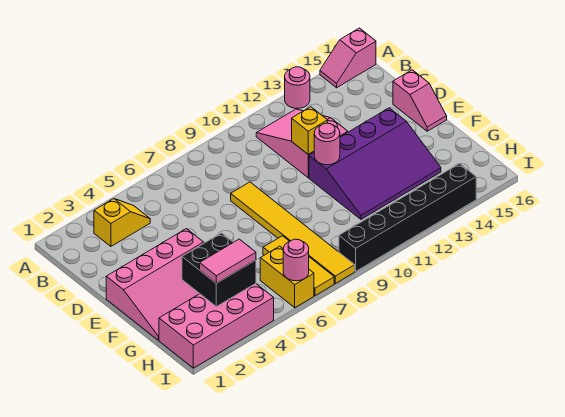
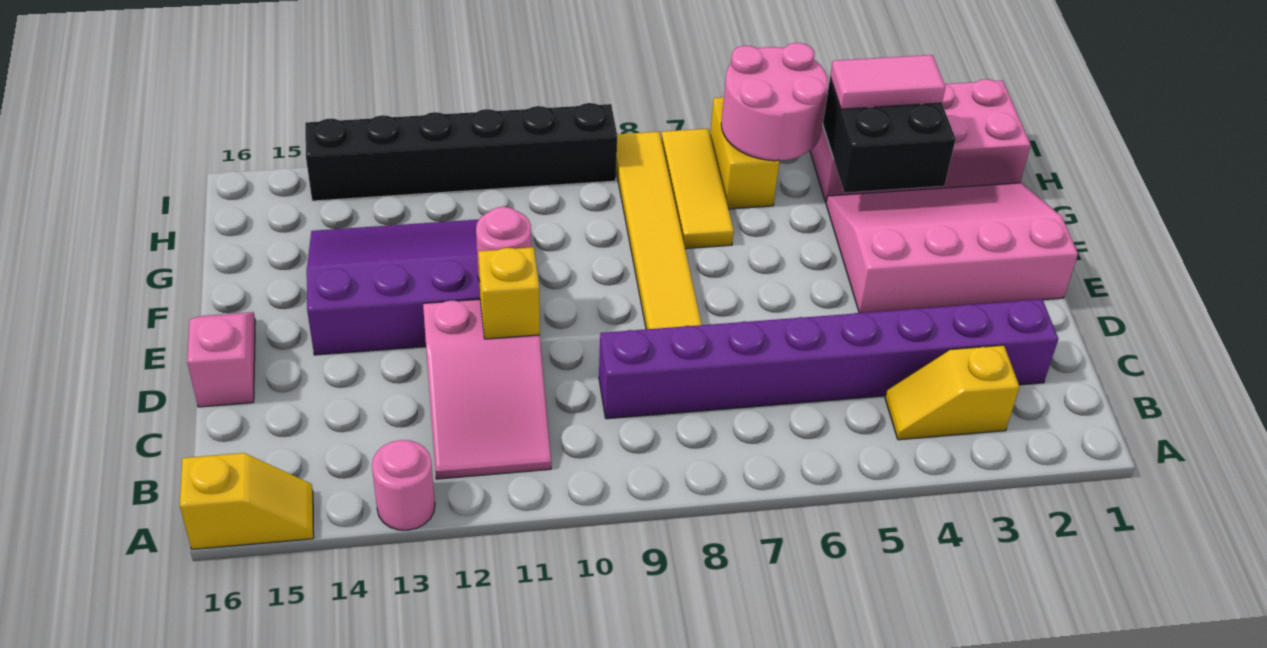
pink 1x2 slope [320,28,376,88] -> yellow 1x2 slope [180,453,314,549]
none -> purple 1x8 brick [599,299,1058,419]
pink 1x1 round brick [283,239,309,281] -> pink 2x2 round brick [721,43,828,161]

